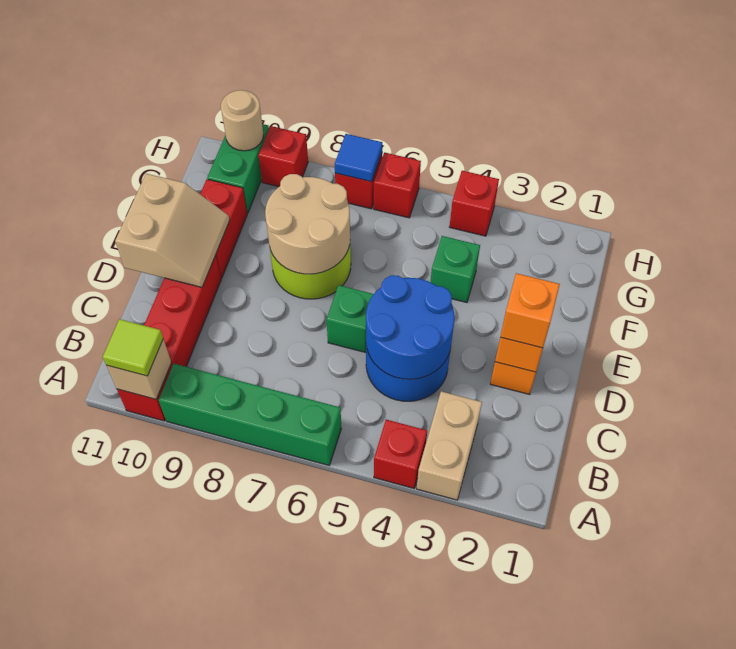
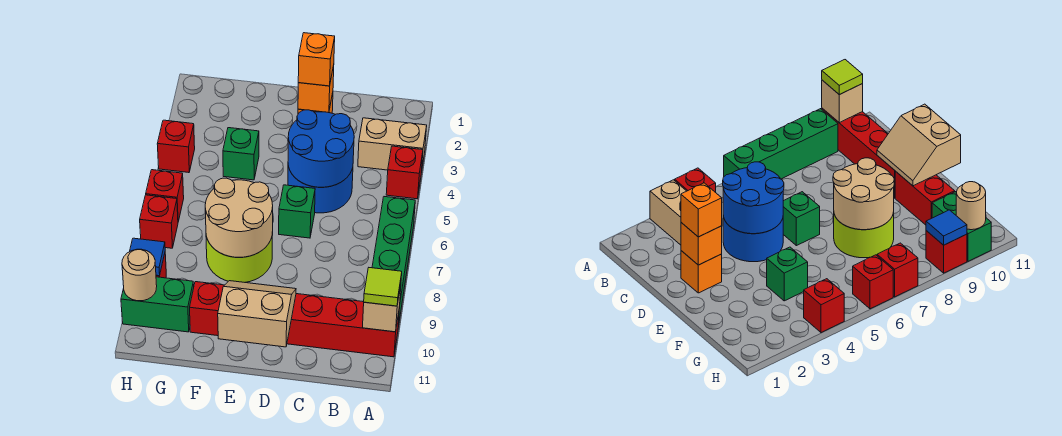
blue 1x1 tile [335,134,382,182] -> blue 1x1 tile moved to [130,238,165,276]

